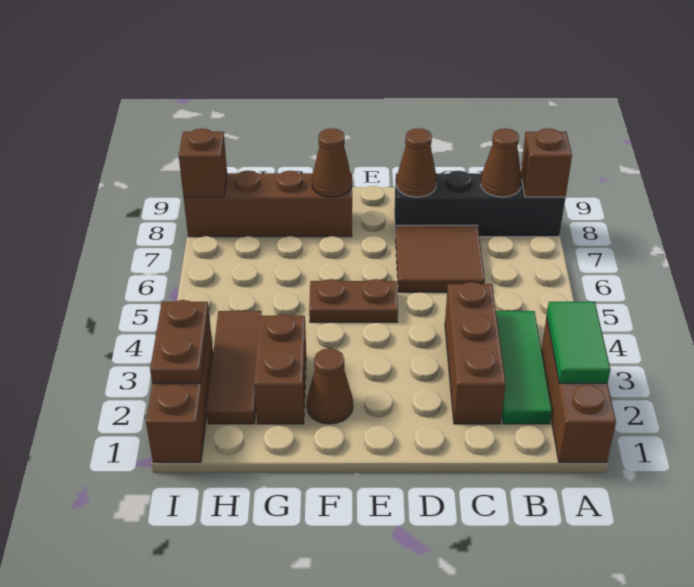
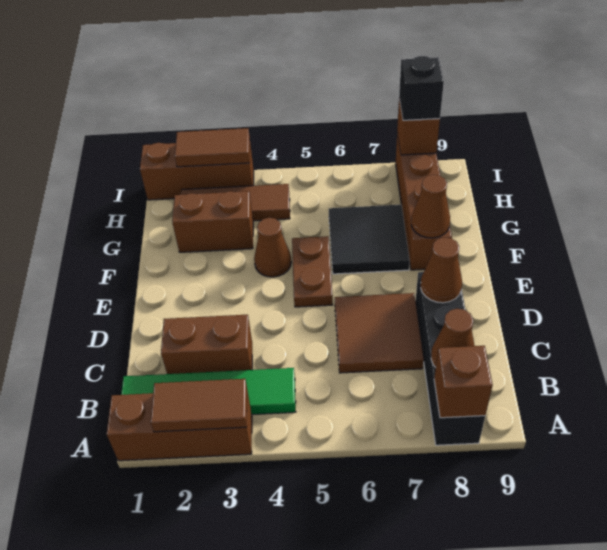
green 1x2 tile [547,302,610,383] -> brown 1x2 tile [151,379,247,432]
green 1x3 tile [496,311,552,424] -> green 1x4 tile [121,368,296,415]
brown 1x3 brick [445,282,506,424] -> brown 1x2 brick [161,315,252,374]
brown 1x1 cone [307,348,353,424] -> brown 1x1 cone moved to [254,218,291,277]
none -> black 2x2 tile [329,205,410,274]
brown 1x2 plate [150,300,209,383] -> brown 1x2 tile [175,128,250,167]
none -> black 1x1 brick [399,56,444,120]

